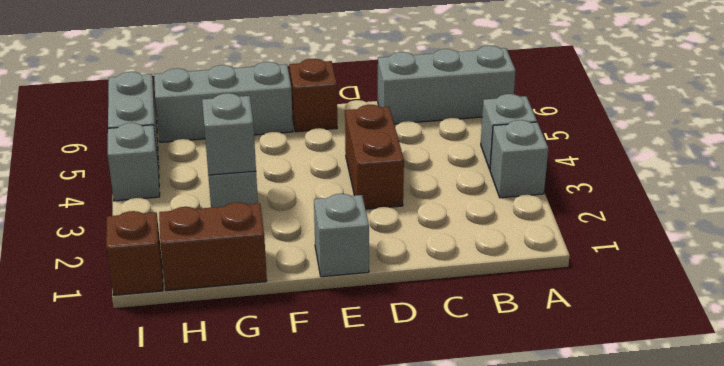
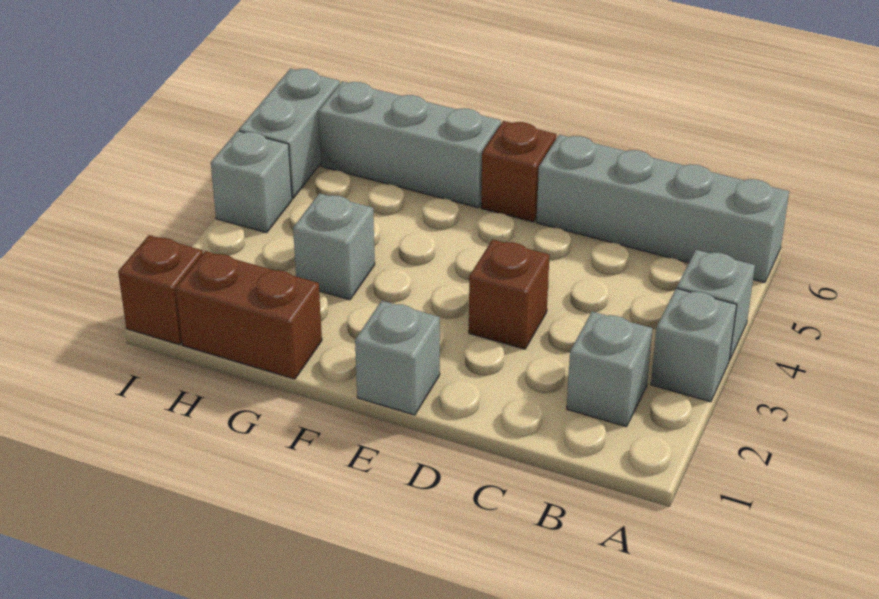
grey 1x3 brick [378,46,516,124] -> grey 1x4 brick [536,135,789,283]
brown 1x2 brick [345,105,404,209] -> brown 1x1 brick [469,240,550,349]
grey 1x1 brick [202,93,256,175] -> grey 1x1 brick moved to [567,312,652,427]

